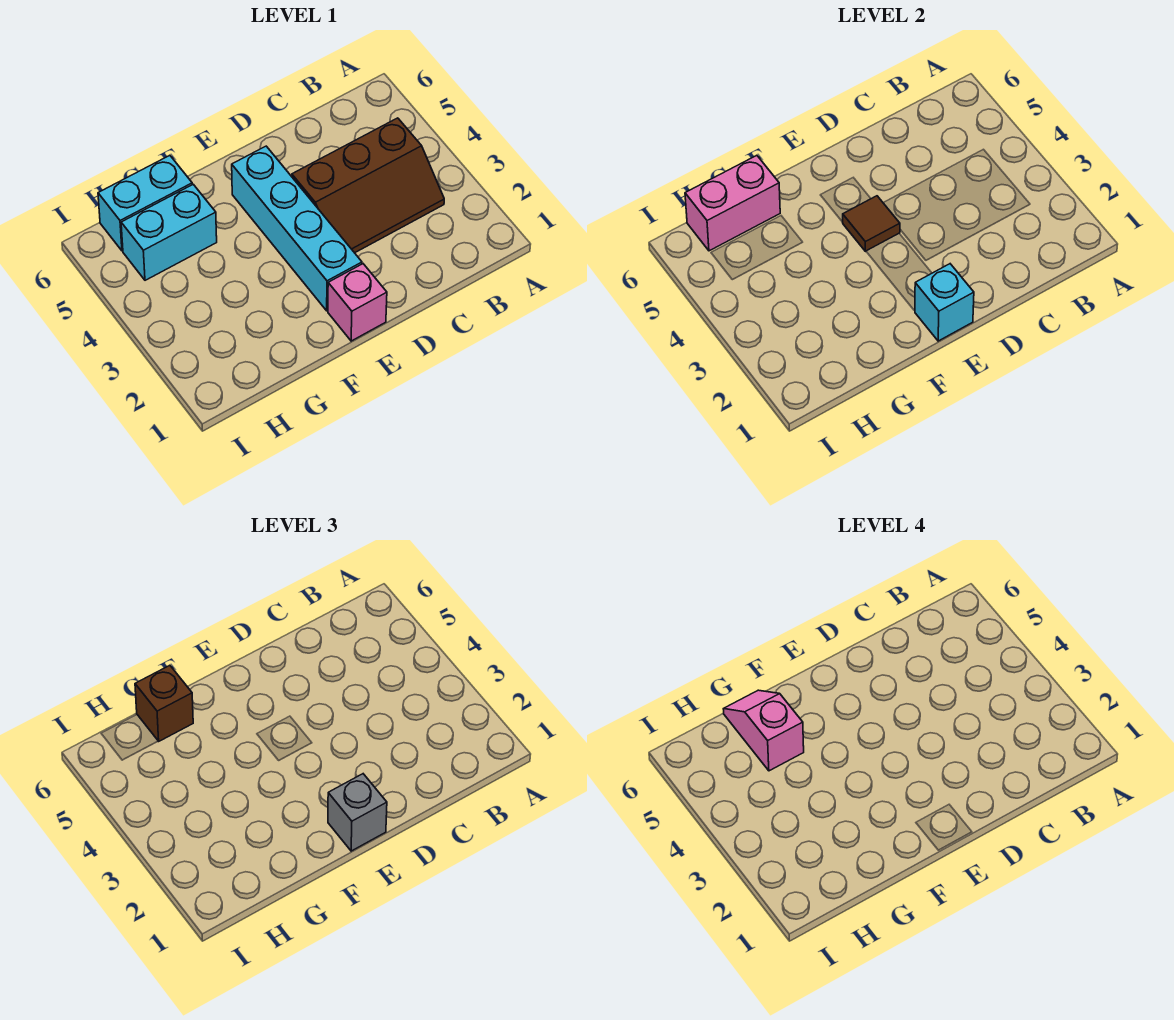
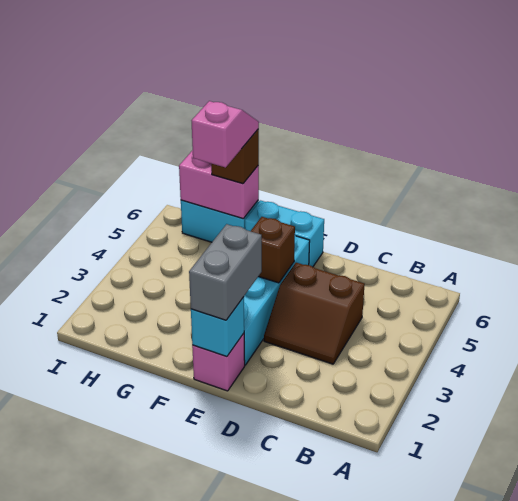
brown 2x3 slope [292,118,444,253] -> brown 2x2 slope [264,263,365,364]
grey 1x1 brick [328,774,387,851] -> grey 1x2 brick [189,224,262,320]
brown 1x1 tile [843,196,900,251] -> brown 1x1 brick [251,217,295,283]
cyan 1x2 brick [121,184,217,280] -> cyan 1x2 brick moved to [245,200,324,267]

